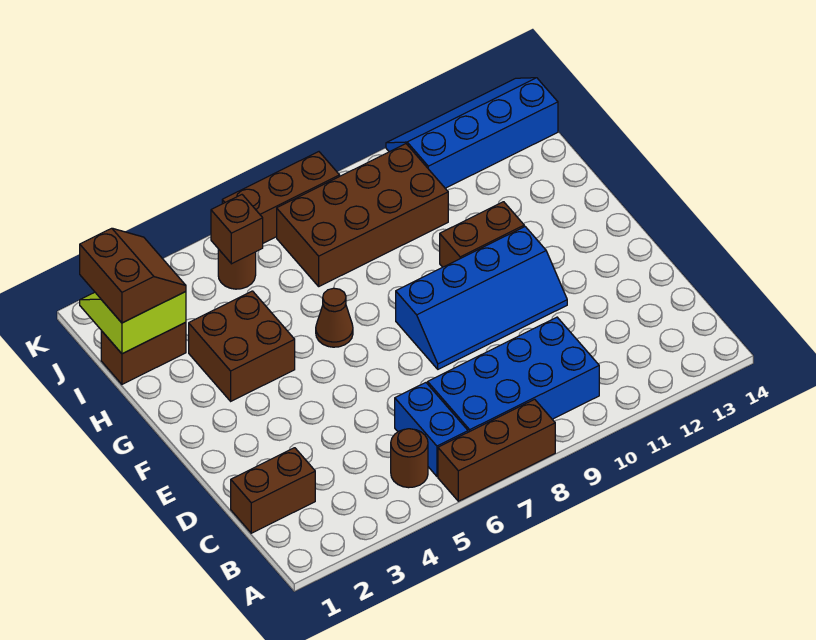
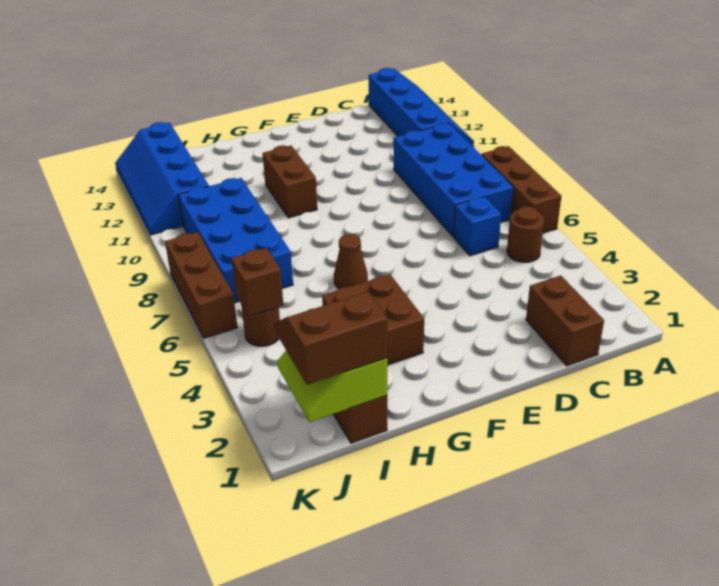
blue 1x2 brick [395,383,468,476] -> blue 1x1 brick [454,196,501,256]
blue 2x4 slope [396,227,567,369] -> blue 2x4 slope moved to [368,68,474,146]
brown 2x4 brick [277,144,448,286] -> blue 2x4 brick [178,178,293,303]

